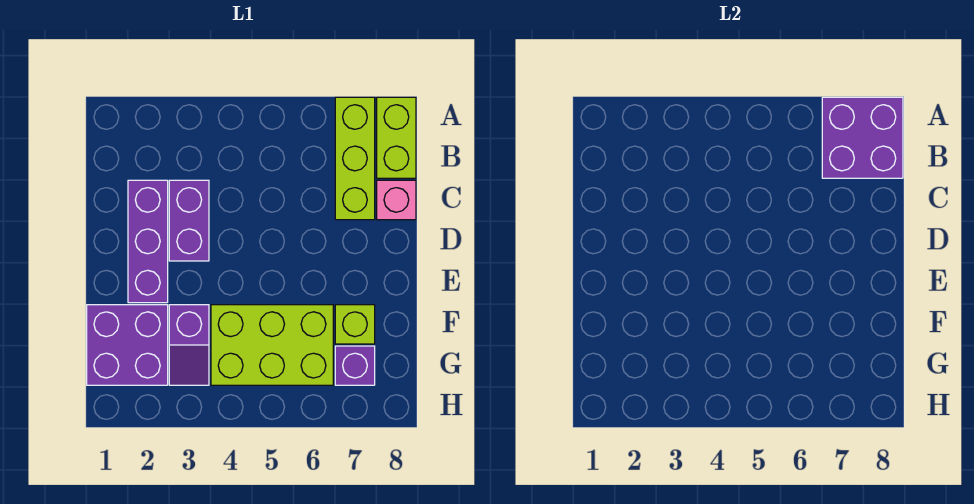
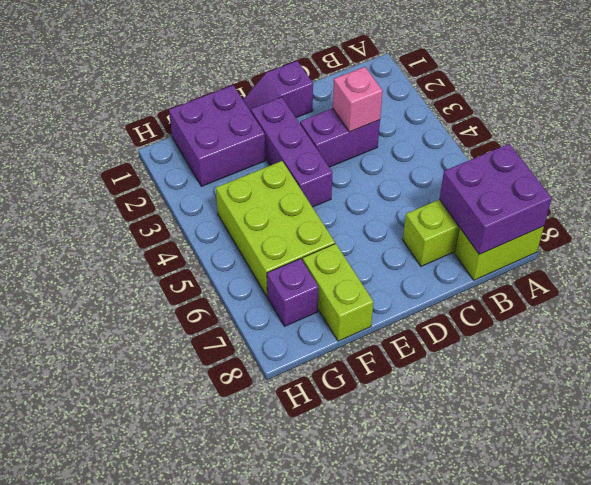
purple 1x3 brick [128,180,168,303] -> purple 1x3 brick turned to [251,97,333,207]
pink 1x1 brick [377,180,416,220] -> pink 1x1 brick moved to [333,67,383,132]
purple 1x2 slope [169,305,209,385] -> purple 1x2 slope moved to [243,61,313,118]
lime 1x1 brick [335,305,375,344] -> lime 1x2 brick [303,244,374,341]

